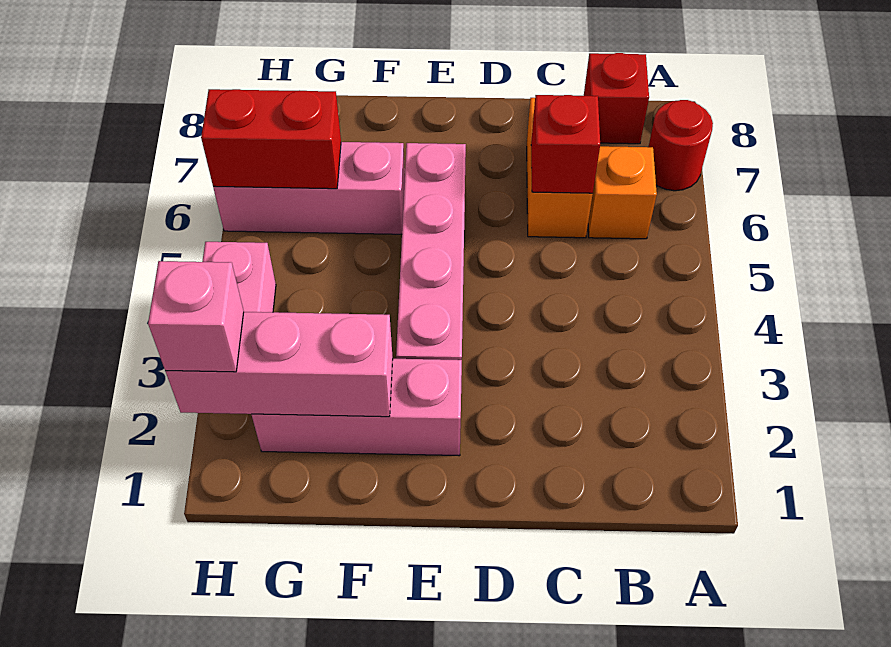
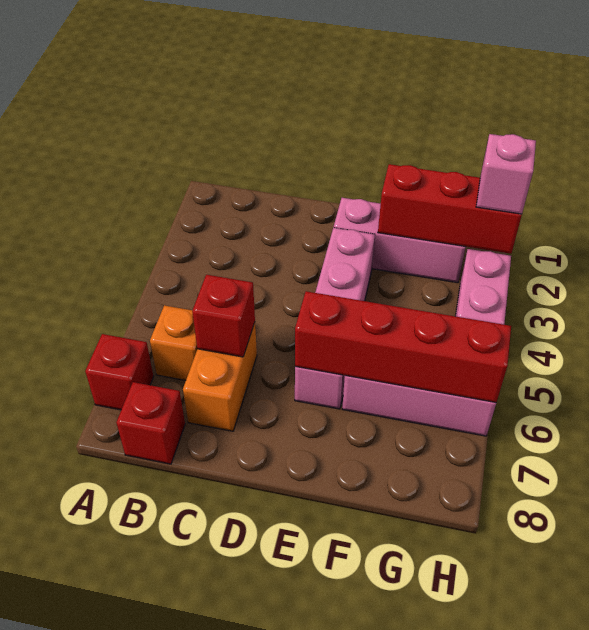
red 1x1 round brick [649,100,713,191] -> red 1x1 brick [85,334,154,410]
pink 1x3 brick [165,312,393,417] -> red 1x3 brick [378,164,522,254]
red 1x2 brick [201,89,341,189] -> red 1x4 brick [295,291,511,403]

